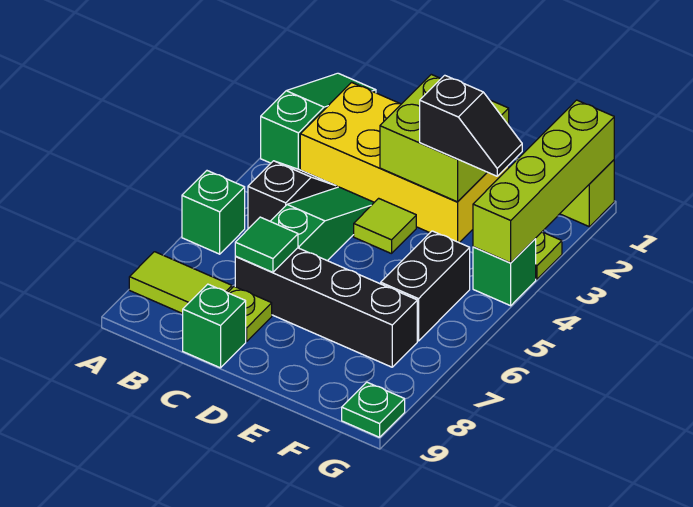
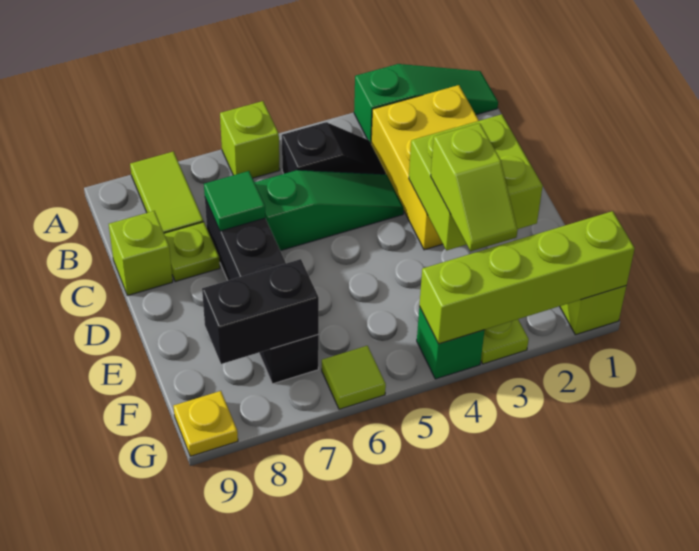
green 1x1 brick [182,171,245,254] -> lime 1x1 brick [220,101,280,178]
yellow 2x4 brick [300,82,509,243] -> yellow 2x3 brick [371,85,479,250]
green 1x1 brick [183,284,246,368] -> lime 1x1 brick [109,211,173,296]
lime 1x1 tile [354,198,416,254] -> lime 1x1 tile moved to [322,346,386,409]
black 1x2 slope [420,75,522,176] -> lime 1x2 slope [431,123,518,251]
black 1x2 brick [381,231,470,341] -> black 1x2 brick moved to [202,259,319,364]
green 1x1 plate [342,382,405,437] -> yellow 1x1 plate [174,391,238,456]

